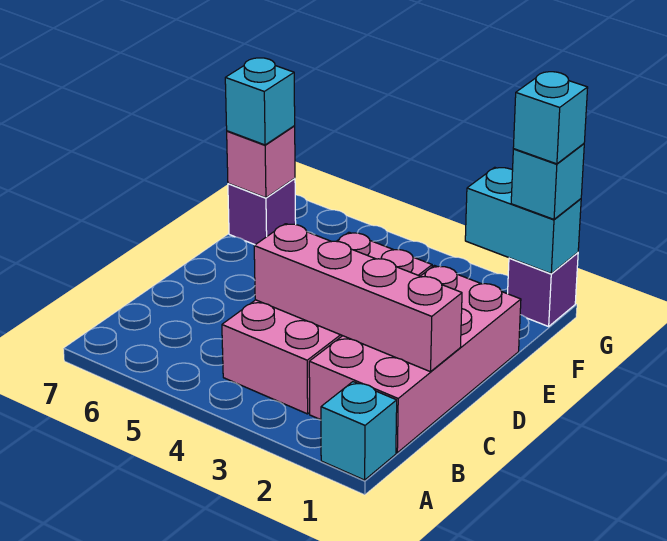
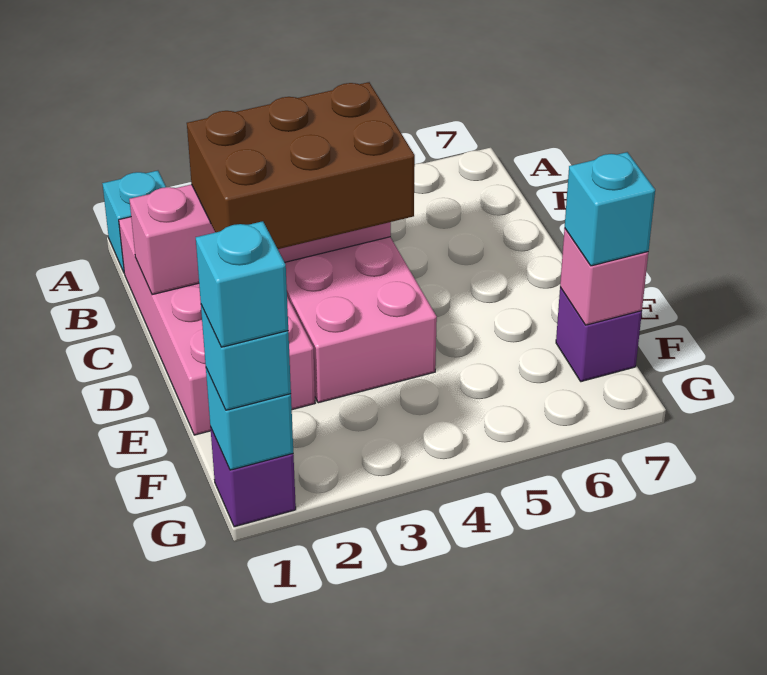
none -> brown 2x3 brick [187,82,415,249]
cyan 1x2 brick [465,167,581,273] -> cyan 1x1 brick [206,368,293,470]

